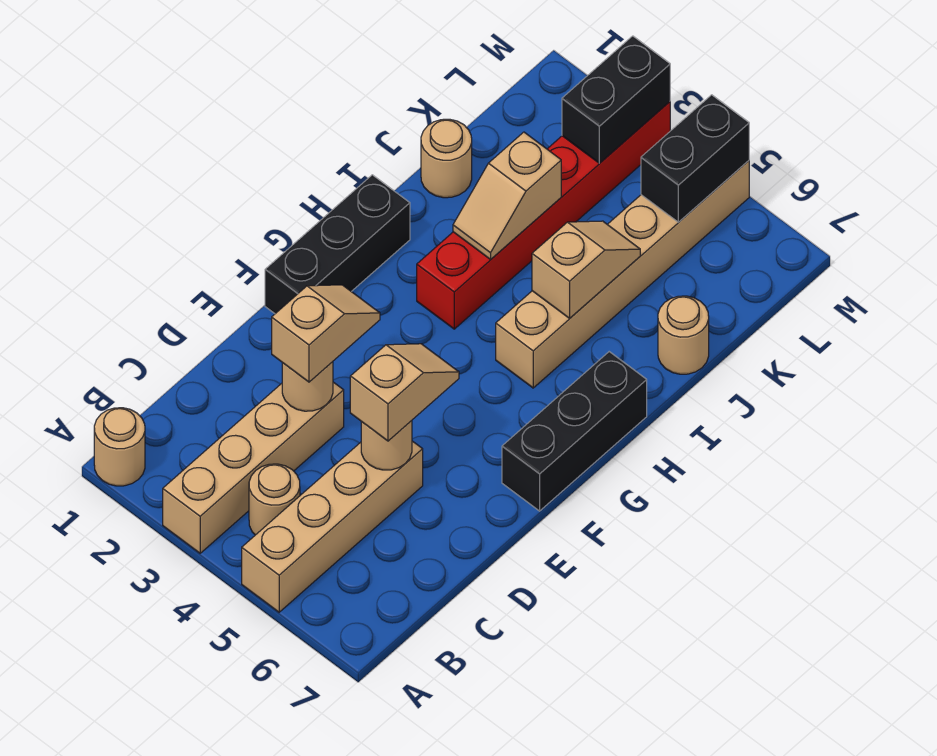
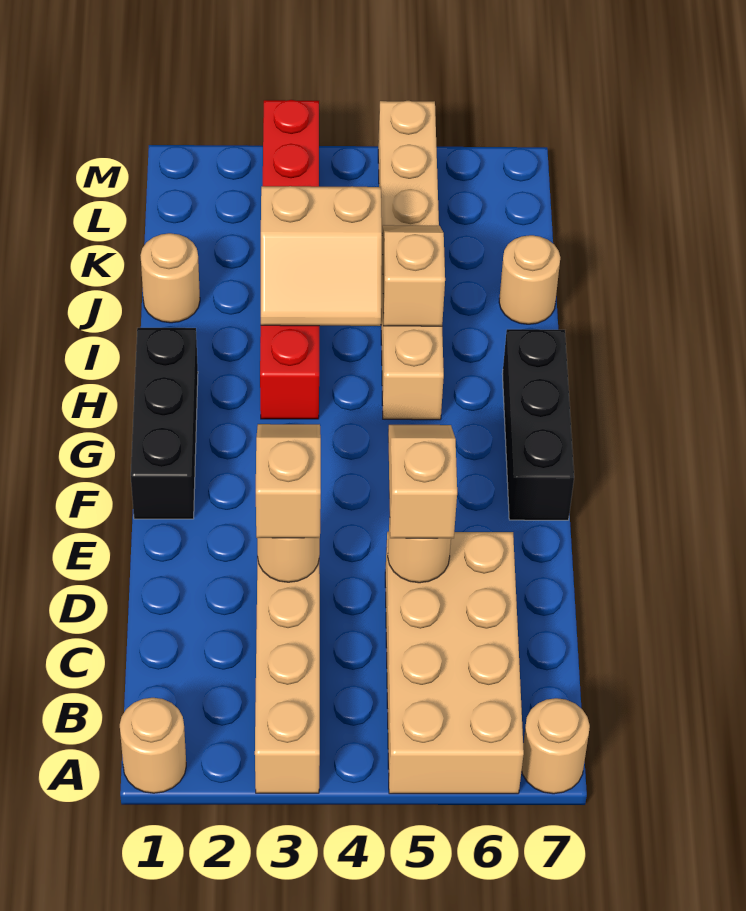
tan 1x4 brick [242,441,423,612] -> tan 2x4 brick [385,532,524,794]
tan 1x1 round brick [249,464,300,535] -> tan 1x1 round brick moved to [522,698,590,794]
tan 1x2 slope [453,132,561,259] -> tan 2x2 slope [261,186,382,326]
black 1x2 brick [562,36,670,163] -> none
black 1x2 brick [641,95,749,222] -> none

